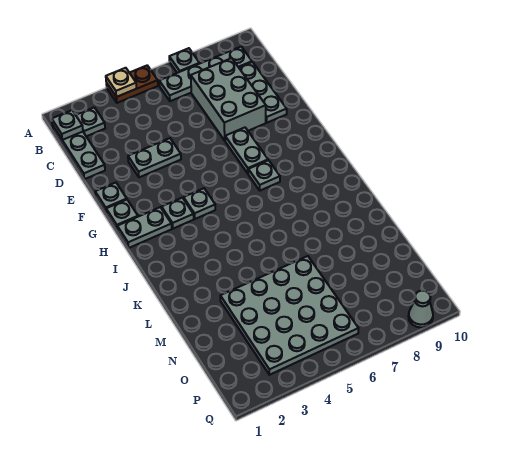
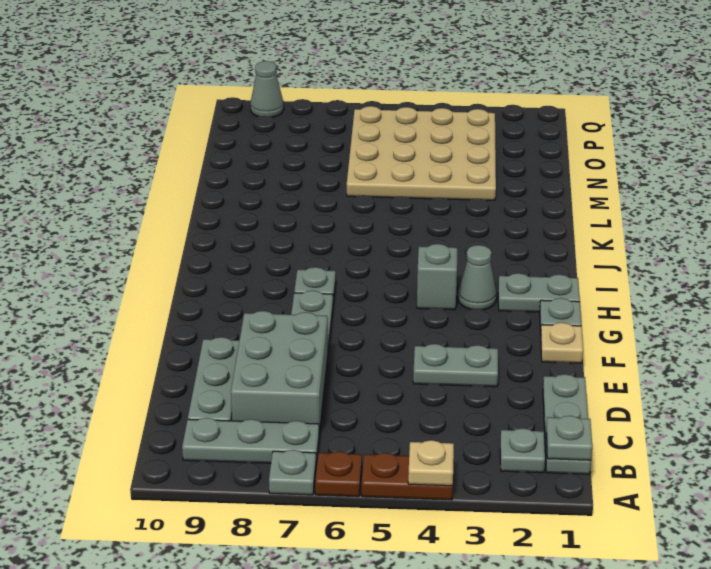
none -> brown 1x1 plate [315,451,362,497]
grey 1x4 plate [159,47,252,101] -> grey 1x3 plate [182,418,319,464]
grey 1x1 plate [95,183,127,213] -> tan 1x1 plate [541,323,583,363]
grey 1x1 plate [162,198,194,229] -> grey 1x1 cone [458,245,497,310]
grey 1x1 plate [184,188,215,219] -> grey 1x1 brick [417,244,457,310]
grey 4x4 plate [220,256,359,375] -> tan 4x4 plate [347,106,496,200]

